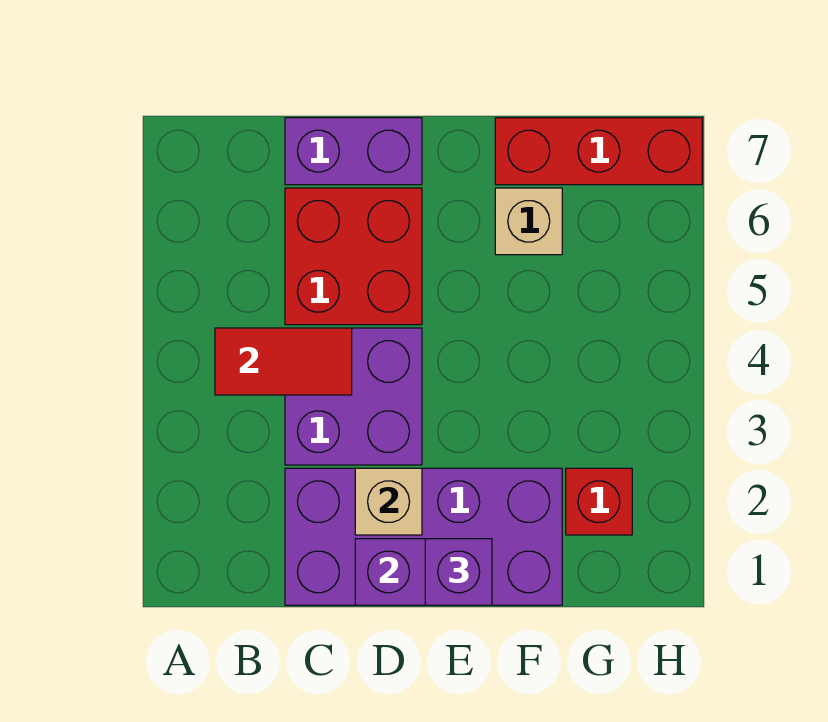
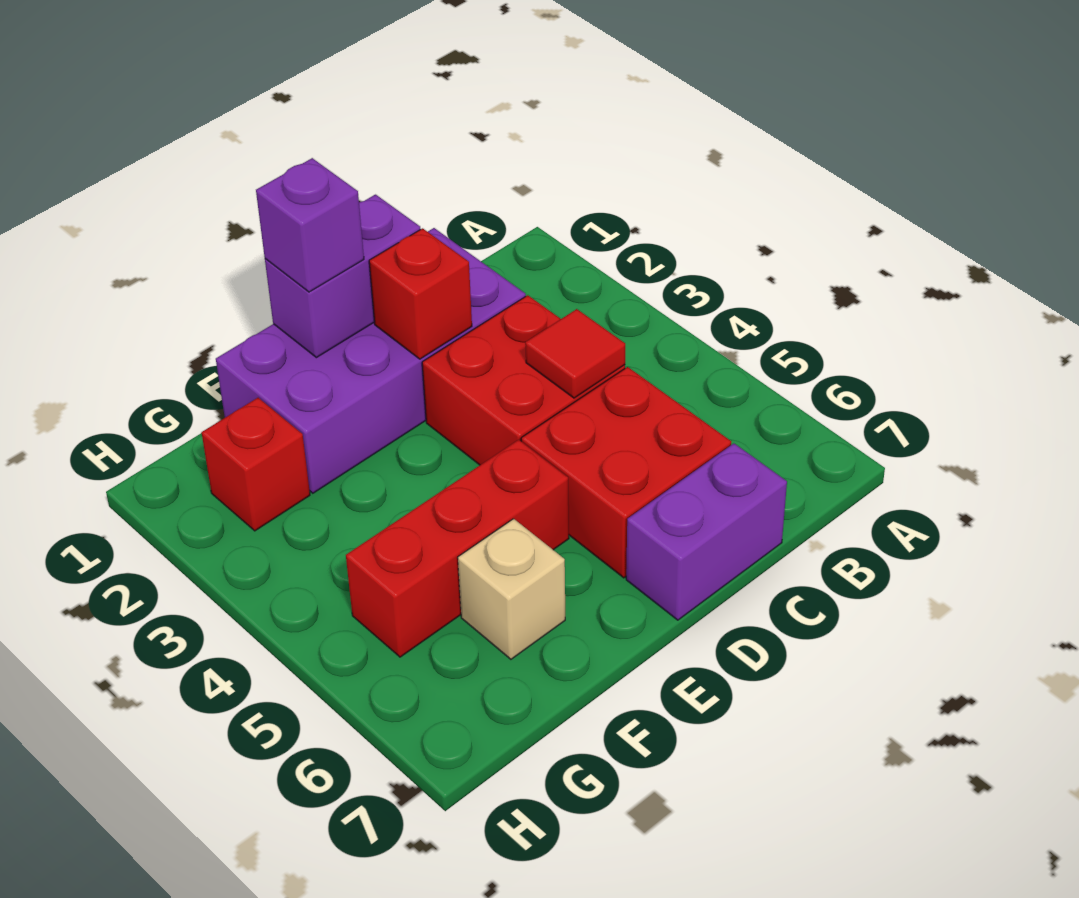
red 1x2 tile [215,328,352,395] -> red 1x1 tile [525,309,625,398]
purple 2x2 brick [285,328,422,465] -> red 2x2 brick [422,295,625,465]
tan 1x1 brick [355,468,422,535] -> red 1x1 brick [369,228,472,359]
red 1x3 brick [495,118,702,185] -> red 1x3 brick moved to [346,440,569,657]

